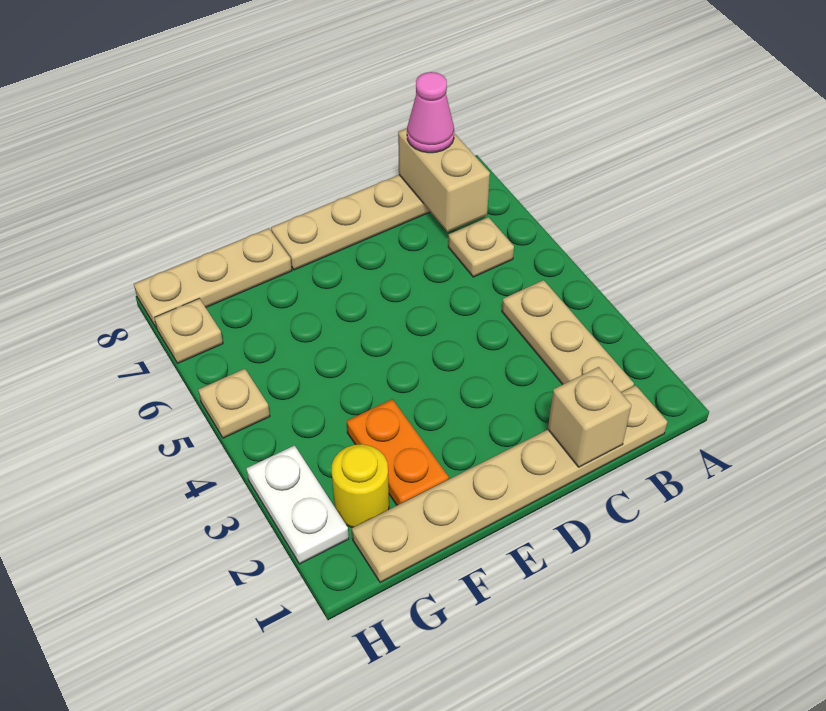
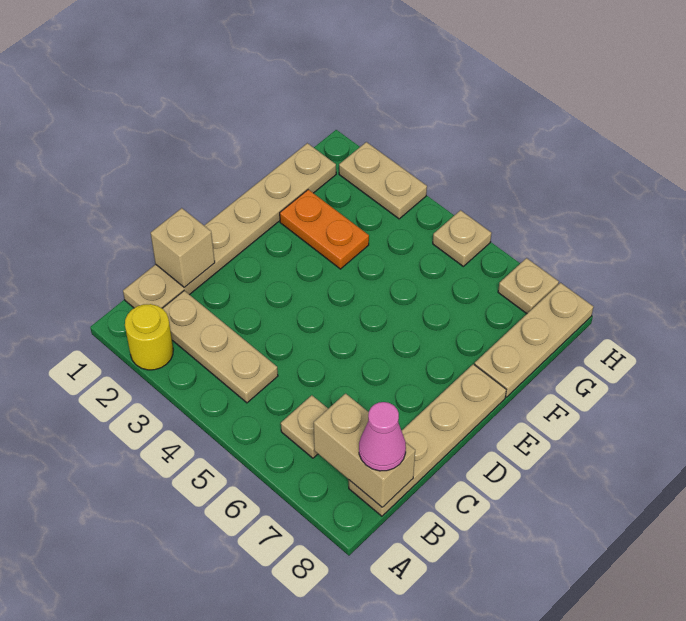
yellow 1x1 round brick [332,444,389,528] -> yellow 1x1 round brick moved to [125,304,173,370]
white 1x2 plate [246,445,349,564] -> tan 1x2 plate [339,142,427,219]

